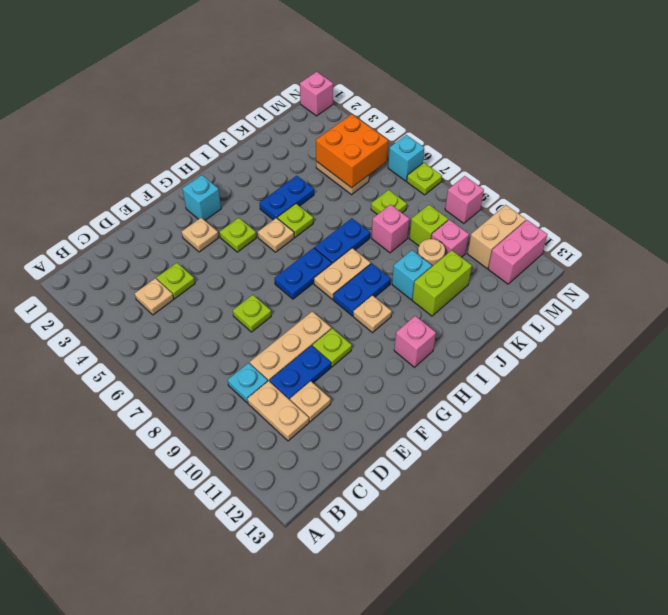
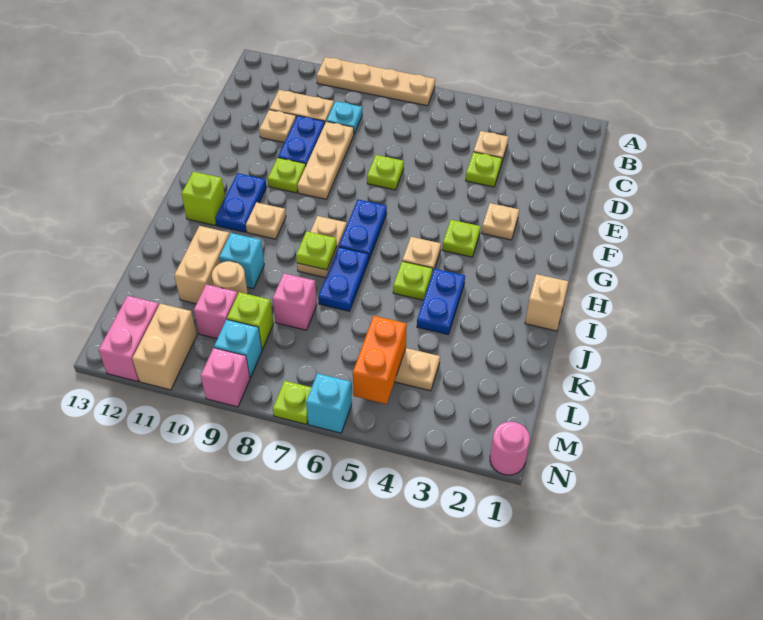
none -> tan 1x4 plate [317,57,435,106]
cyan 1x1 brick [182,175,221,220] -> cyan 1x1 brick moved to [214,320,262,378]
blue 1x2 plate [333,263,391,316] -> blue 1x2 plate moved to [215,173,267,232]
pink 1x1 brick [394,316,436,367] -> lime 1x1 brick [182,172,225,225]
none -> tan 1x1 brick [525,274,568,331]
lime 1x2 brick [412,250,472,316] -> tan 1x2 brick [174,226,230,304]
orange 2x2 brick [316,114,388,188] -> orange 1x2 brick [353,316,407,404]
lime 1x1 plate [371,190,407,214] -> lime 1x1 plate moved to [296,231,337,270]
pink 1x1 brick [300,72,333,116] -> pink 1x1 round brick [490,422,530,475]

